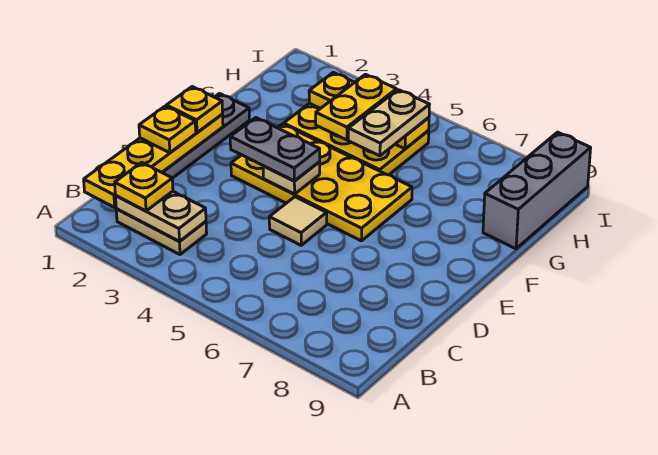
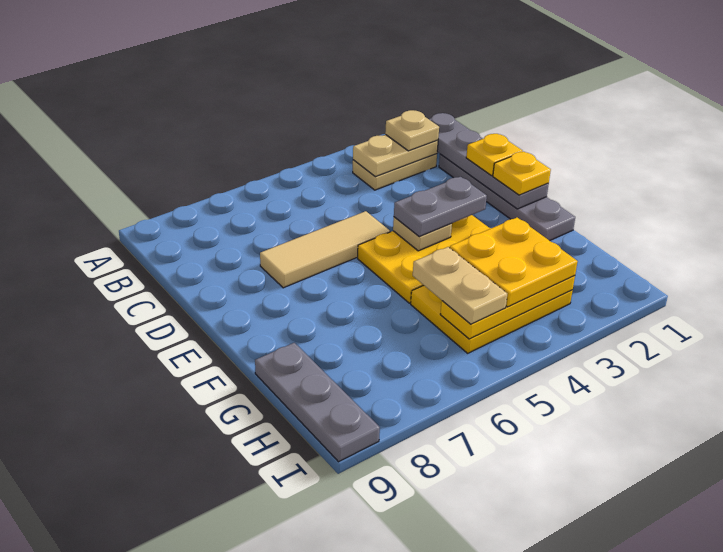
yellow 1x4 plate [84,115,223,207] -> grey 1x4 plate [429,113,549,209]
yellow 1x1 plate [115,162,173,211] -> tan 1x1 plate [385,110,439,151]
tan 1x1 tile [269,197,327,245] -> tan 1x3 tile [260,211,390,288]
yellow 2x4 plate [231,124,412,241] -> yellow 2x3 plate [358,215,491,303]
yellow 1x2 plate [316,74,396,140] -> yellow 2x2 plate [450,218,578,307]
grey 1x3 brick [483,132,591,249] -> grey 1x3 plate [255,343,380,462]

